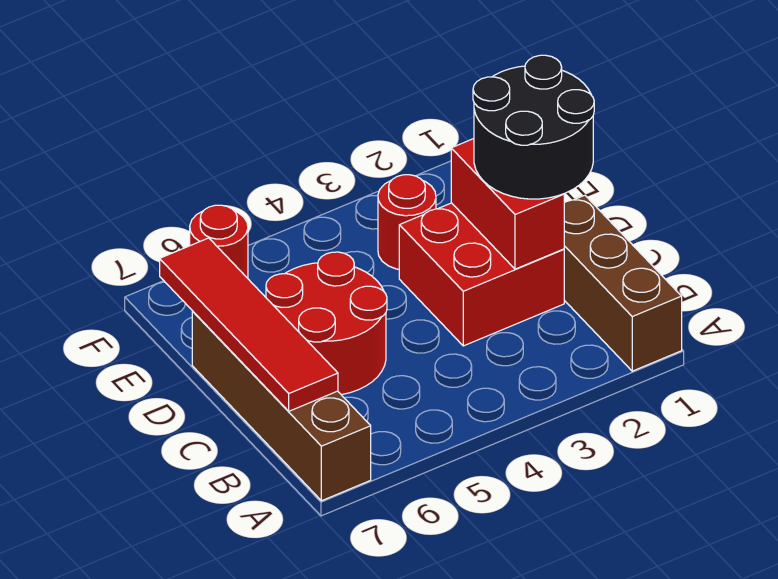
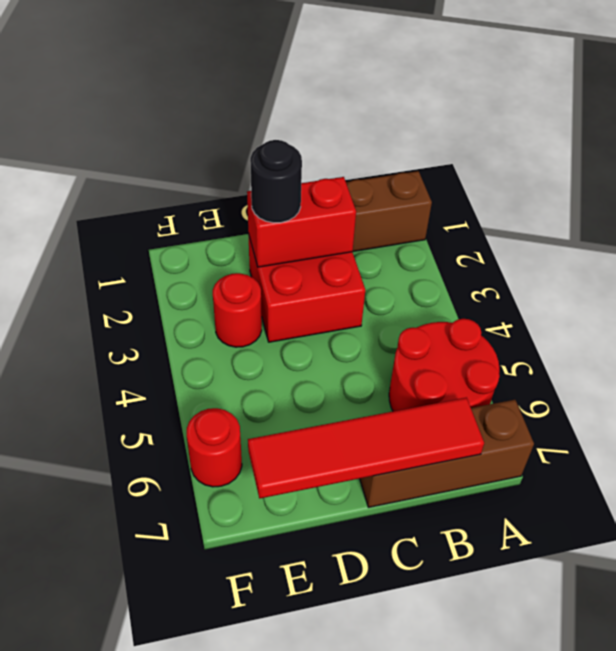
brown 1x4 brick [192,311,371,501] -> brown 1x3 brick [360,400,534,507]
black 2x2 round brick [473,55,594,199] -> black 1x1 round brick [250,140,302,223]
red 2x2 round brick [266,252,387,395] -> red 2x2 round brick moved to [389,319,499,411]

